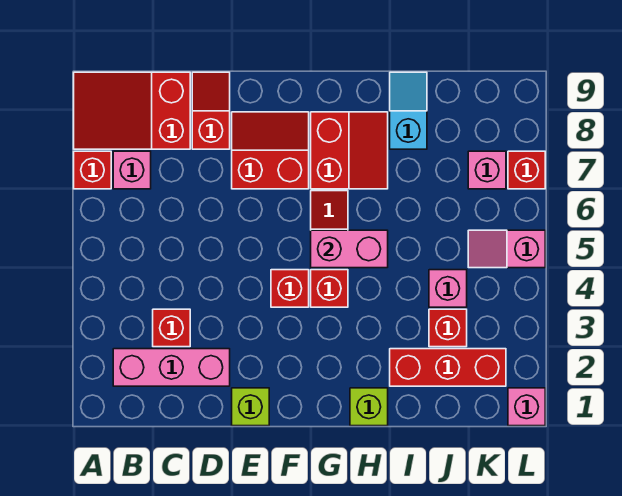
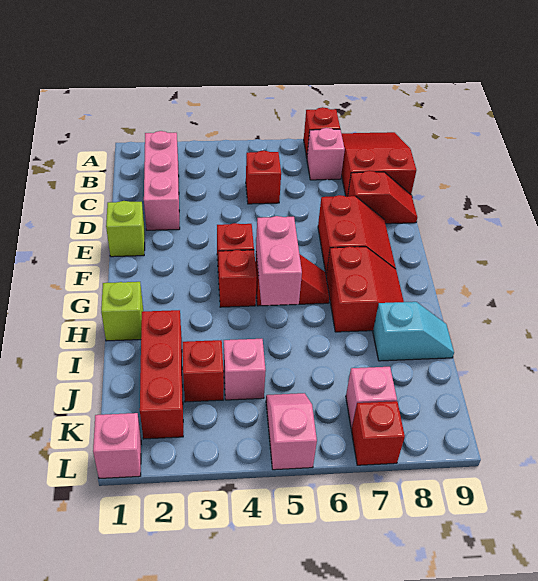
red 1x1 brick [153,309,190,347] -> red 1x1 brick moved to [246,151,281,204]
red 2x2 slope [311,112,388,189] -> red 2x2 slope turned to [326,246,404,332]

